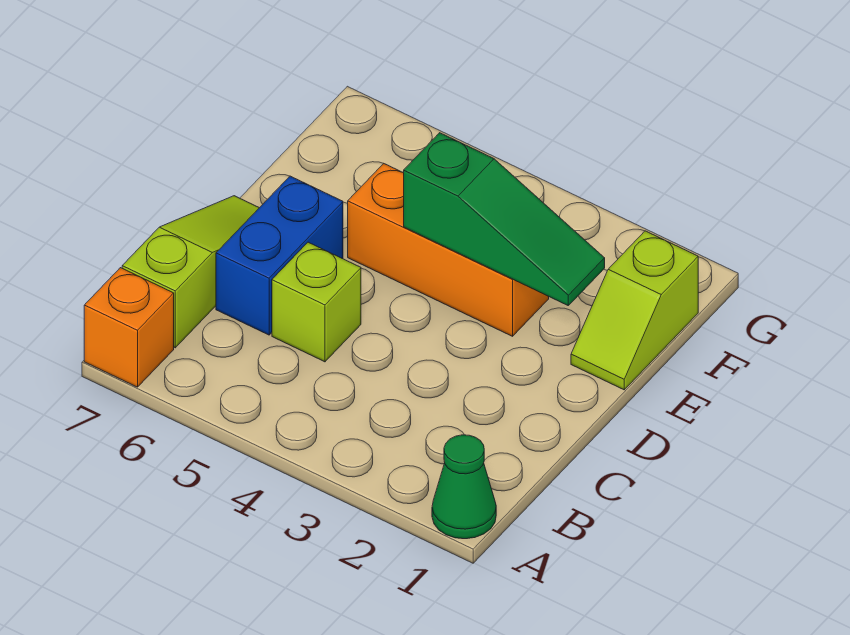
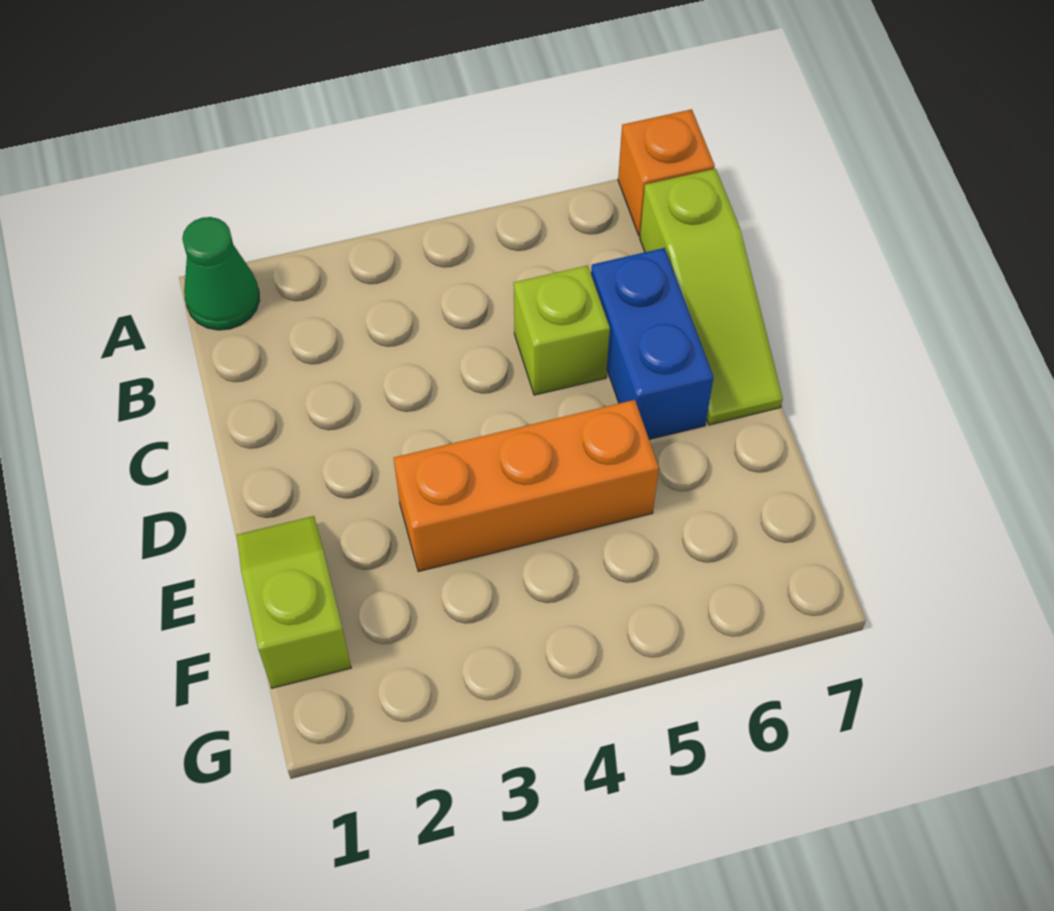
green 1x3 slope [404,133,605,305] -> none

